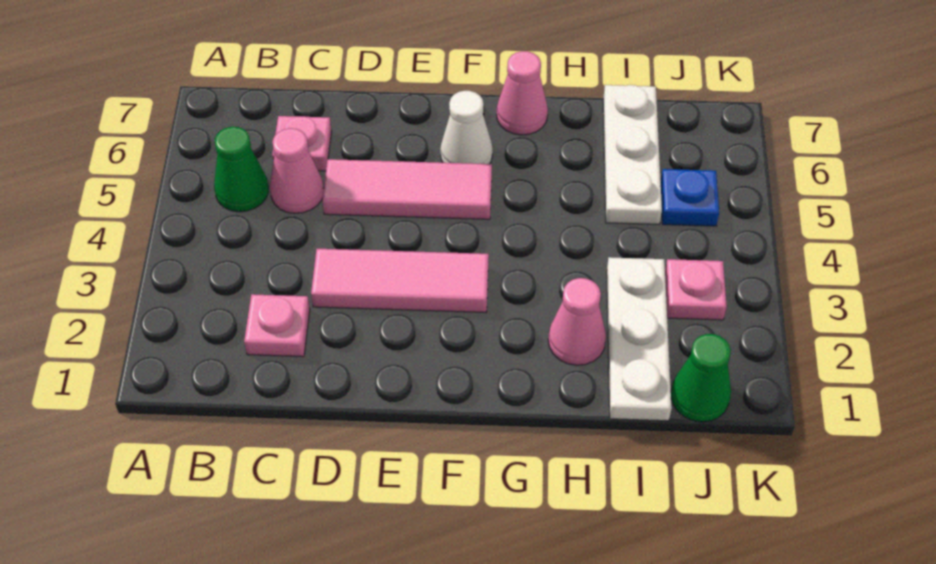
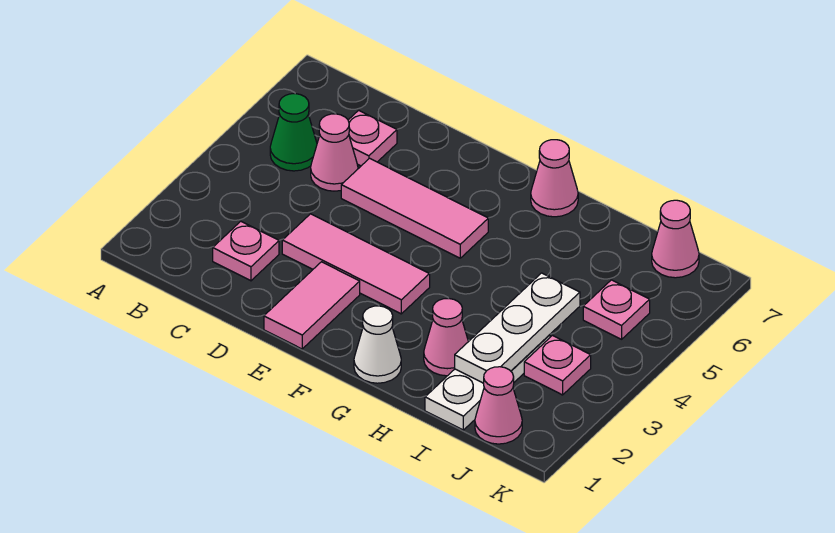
none -> pink 1x2 tile [264,262,360,349]
white 1x1 cone [440,91,493,164] -> white 1x1 cone moved to [354,306,401,383]
white 1x3 plate [603,85,662,224] -> white 1x3 plate moved to [455,273,580,383]
green 1x1 cone [671,334,731,422] -> pink 1x1 cone [475,367,522,444]
blue 1x1 plate [661,169,719,226] -> pink 1x1 plate [583,280,650,339]
none -> pink 1x1 cone [652,200,699,278]

